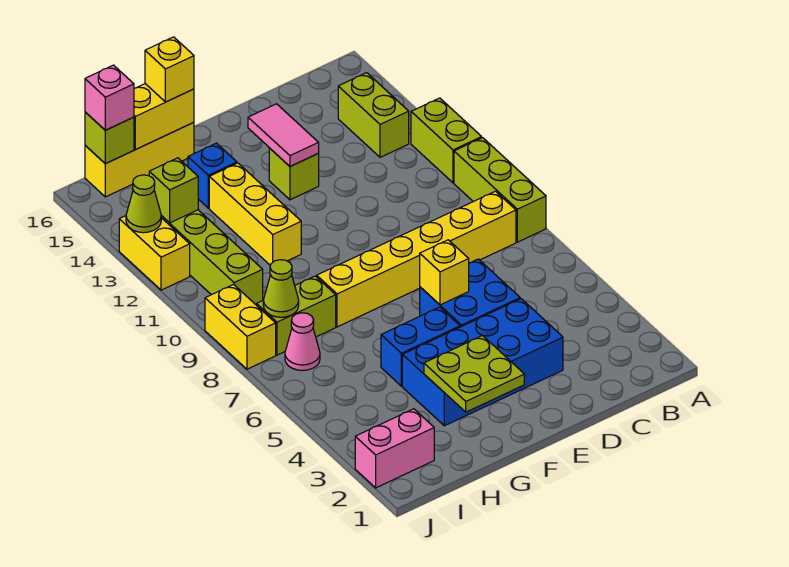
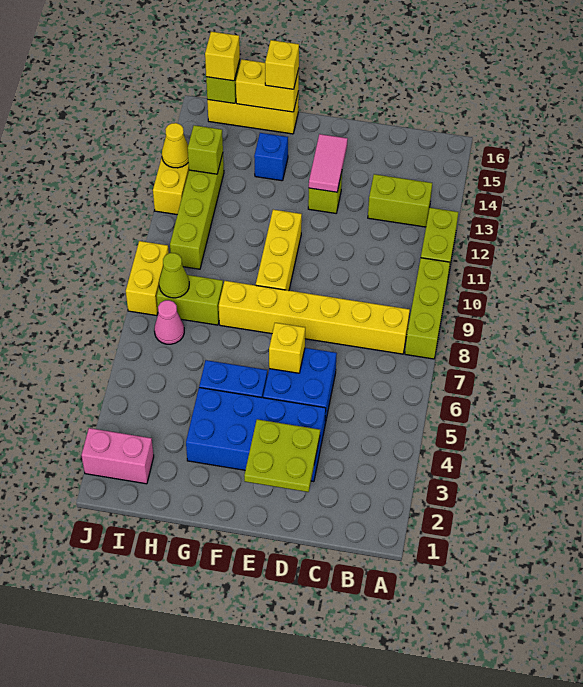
lime 1x2 brick [338,73,409,157] -> lime 1x2 brick turned to [368,174,432,227]
lime 2x2 plate [424,335,524,412] -> lime 2x2 plate moved to [244,419,320,492]
yellow 1x3 brick [209,163,301,265] -> yellow 1x3 brick moved to [256,210,302,290]
pink 1x1 brick [85,65,134,130] -> yellow 1x1 brick [205,32,240,81]
lime 1x1 cone [126,175,161,233] -> yellow 1x1 cone [162,123,188,168]

